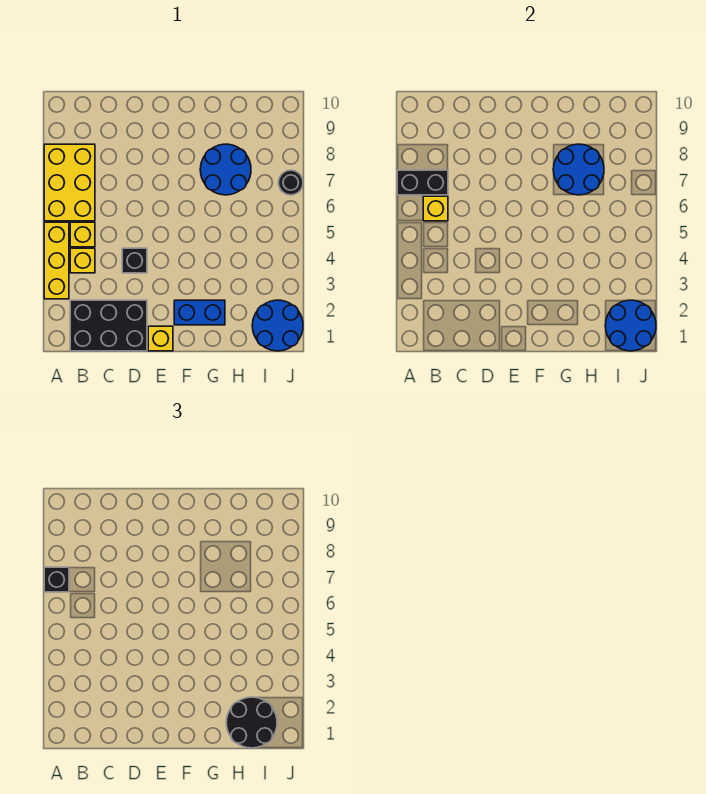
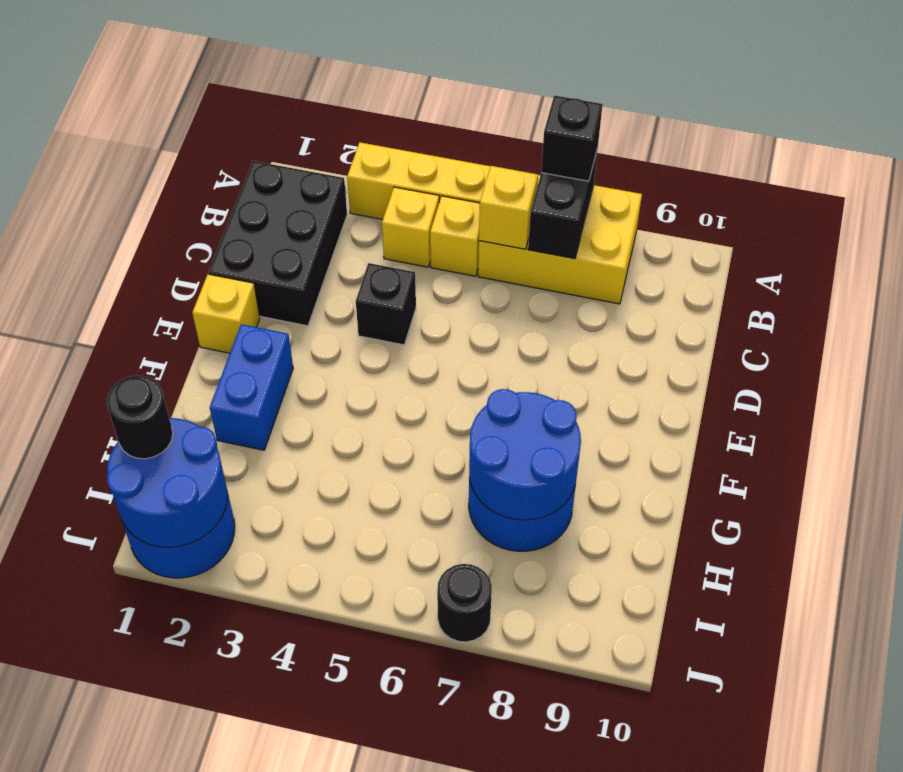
black 2x2 round brick [226,697,277,748] -> black 1x1 round brick [107,376,173,459]

